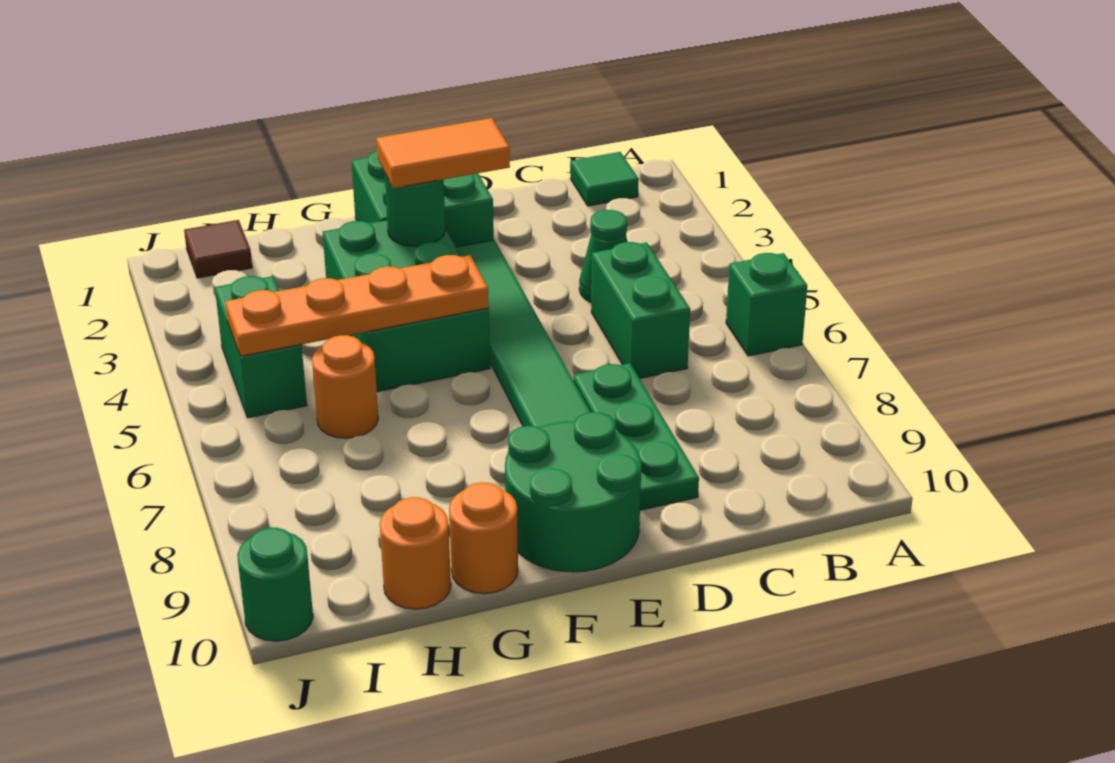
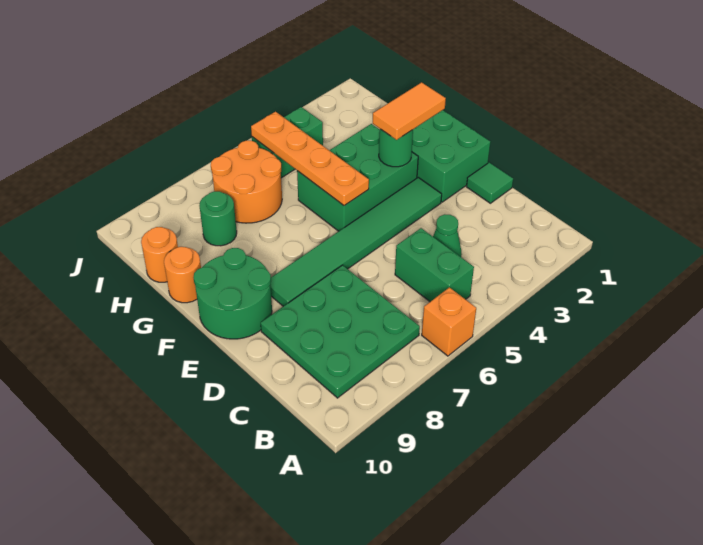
green 1x1 brick [726,253,807,356] -> orange 1x1 brick [422,287,476,356]
green 1x1 tile [570,152,639,206] -> green 1x1 tile moved to [467,163,513,203]
green 1x2 brick [591,242,690,378] -> green 1x2 brick turned to [395,228,474,302]
green 1x3 plate [573,363,699,510] -> green 3x3 plate [261,265,420,398]
orange 1x2 tile [376,118,510,188] -> orange 1x2 tile turned to [373,82,446,140]
orange 1x1 round brick [312,335,378,438] -> orange 2x2 round brick [211,141,282,223]
brown 1x1 tile [184,220,252,278] -> none
green 1x1 round brick [237,528,313,641] -> green 1x1 round brick moved to [199,191,237,246]

